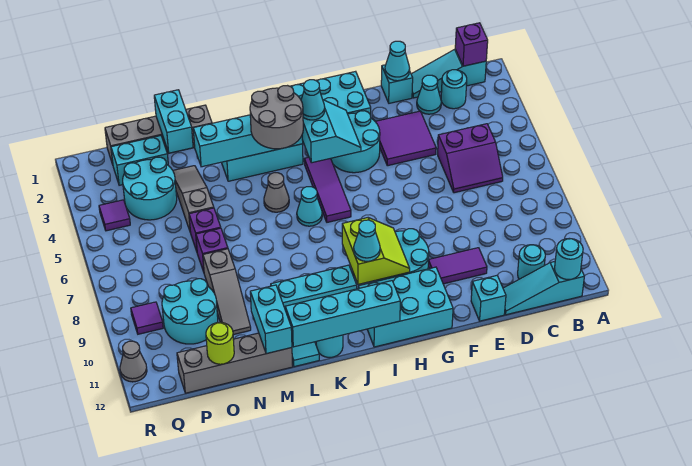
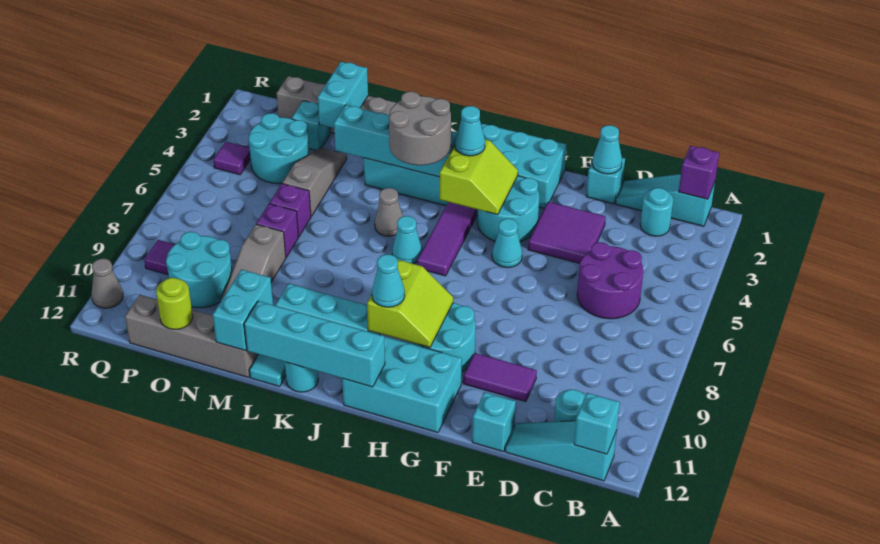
cyan 1x1 round brick [555,238,583,280] -> cyan 1x1 brick [574,393,620,454]
purple 2x2 slope [438,124,503,193] -> purple 2x2 round brick [577,242,643,319]
cyan 1x1 cone [417,75,441,114] -> cyan 1x1 cone moved to [492,219,522,268]
cyan 2x2 slope [302,100,361,163] -> lime 2x2 slope [440,139,518,215]
cyan 1x2 brick [111,136,168,185] -> cyan 1x1 brick [292,101,331,150]

